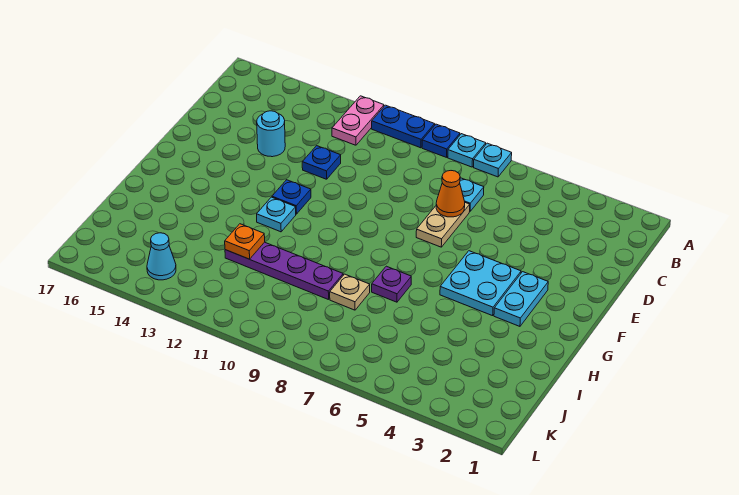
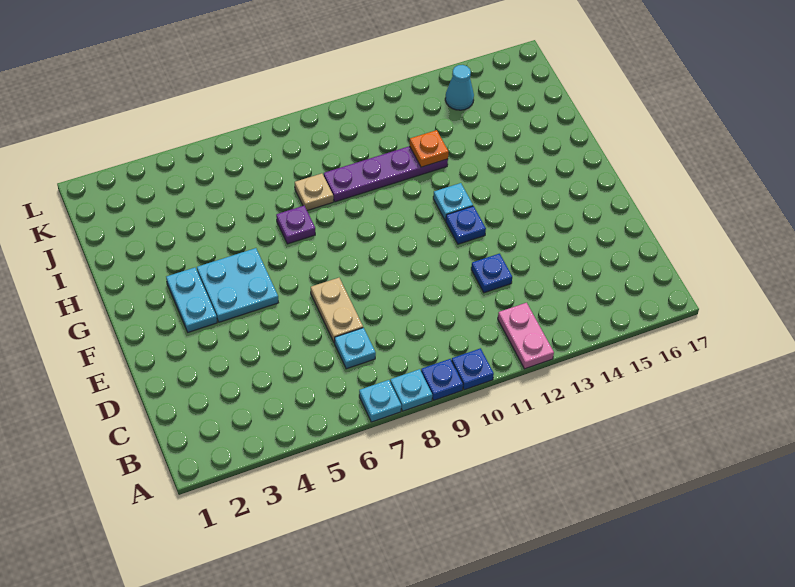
blue 1x2 plate [372,105,435,148] -> blue 1x1 plate [452,348,494,390]
orange 1x1 cone [436,171,465,217] -> none
cyan 1x1 round brick [257,111,285,157] -> none

